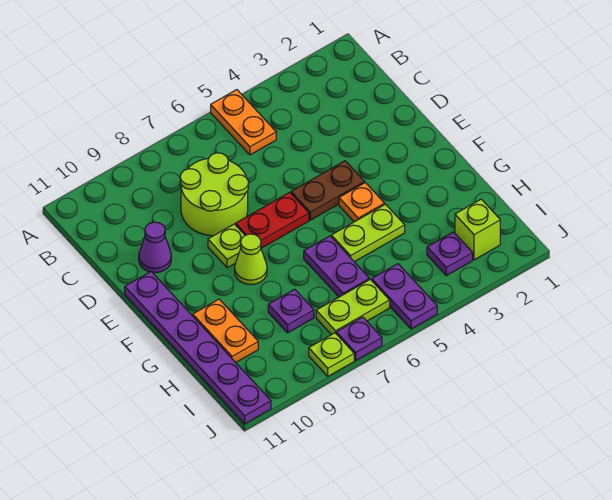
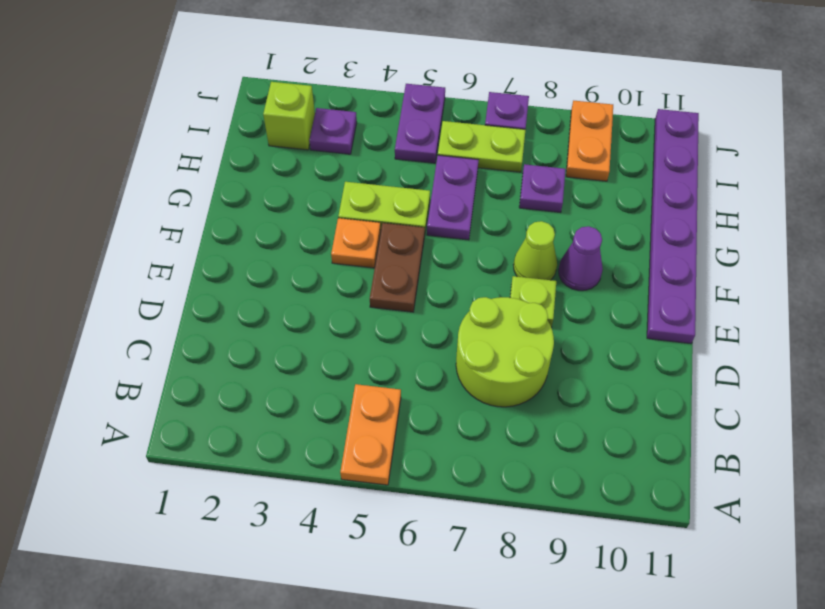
purple 1x1 cone [139,222,171,273] -> purple 1x1 cone moved to [559,226,603,291]
brown 1x2 plate [291,161,364,220] -> brown 1x2 plate turned to [370,223,425,312]
red 1x2 plate [236,192,309,248] -> none
orange 1x2 plate [193,299,258,362] -> orange 1x2 plate moved to [566,101,613,181]
lime 1x1 plate [309,333,354,376] -> none

